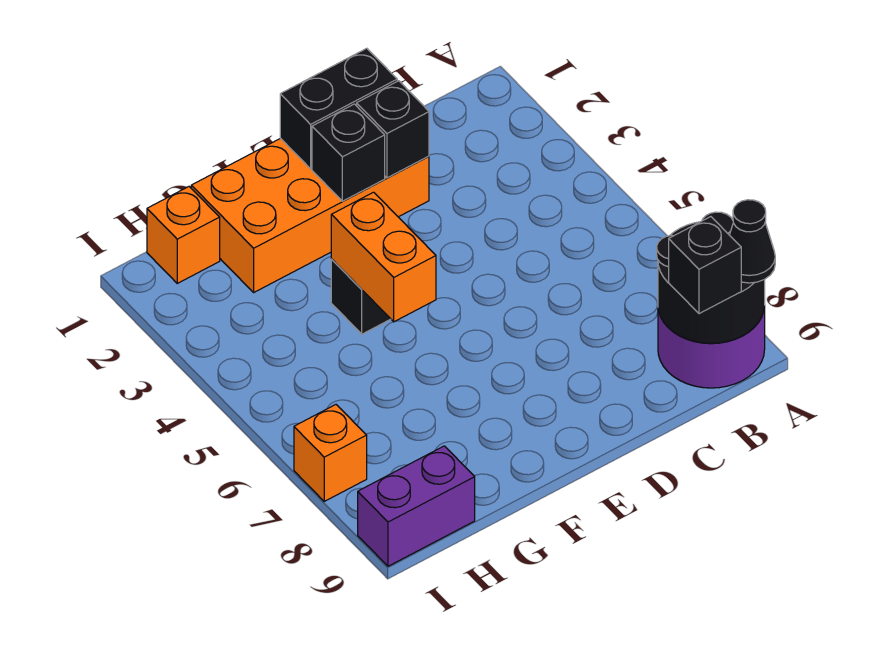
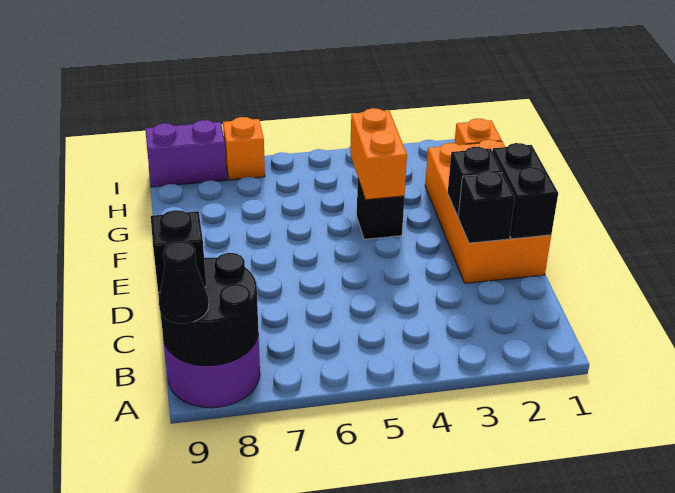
orange 1x2 brick [331,192,436,322] -> orange 1x2 brick turned to [350,108,407,200]
purple 1x2 brick [358,446,475,566] -> purple 1x2 brick turned to [145,120,227,187]

